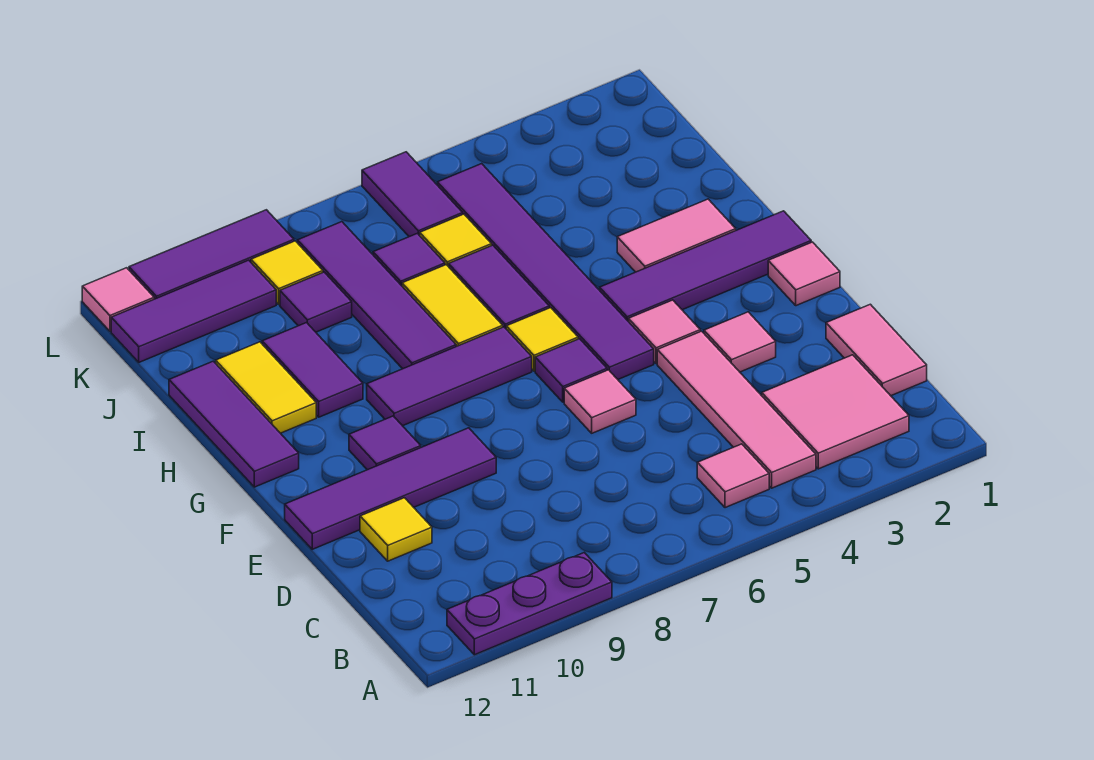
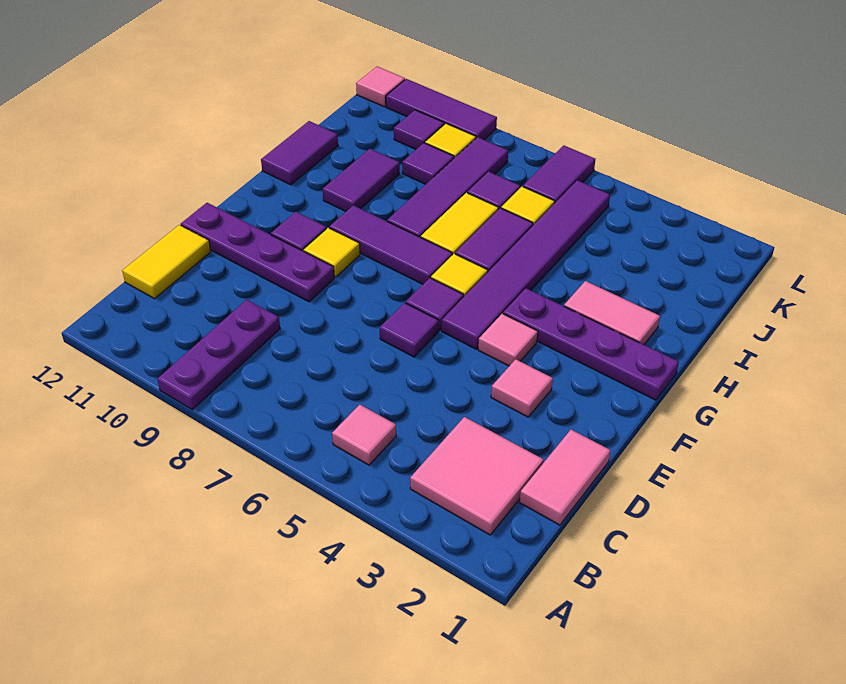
purple 1x3 plate [447,553,612,655] -> purple 1x3 plate turned to [157,300,280,410]
pink 1x4 tile [657,331,816,488] -> none
yellow 1x1 tile [360,498,432,561] -> yellow 1x1 tile moved to [303,228,360,277]
pink 1x1 tile [564,370,636,433] -> purple 1x1 tile [380,303,439,357]
purple 1x4 tile [285,428,496,549] -> purple 1x4 plate [181,203,334,302]
pink 1x1 tile [768,242,840,306] -> none
purple 1x4 tile [600,211,811,321] -> purple 1x4 plate [503,288,679,400]
purple 1x3 tile [169,361,299,487] -> purple 1x2 tile [261,121,338,185]
yellow 1x2 tile [216,342,316,433] -> yellow 1x2 tile moved to [122,225,211,299]
purple 1x3 tile [111,260,276,362] -> purple 1x1 tile [394,110,444,149]

